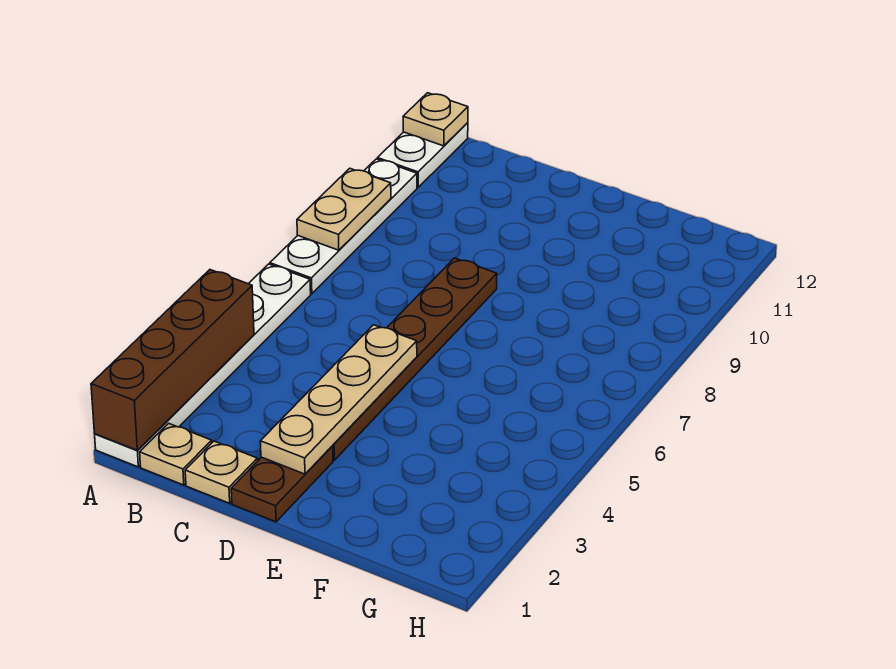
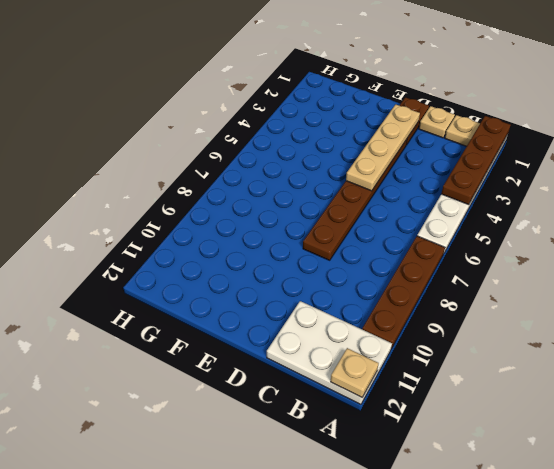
brown 1x4 brick [91,270,254,450] -> brown 1x4 plate [441,116,511,205]
white 1x4 plate [270,159,417,294] -> brown 1x4 plate [362,236,445,349]
tan 1x2 plate [297,168,391,250] -> none
white 1x2 plate [377,123,468,187] -> white 2x3 plate [267,301,392,404]

